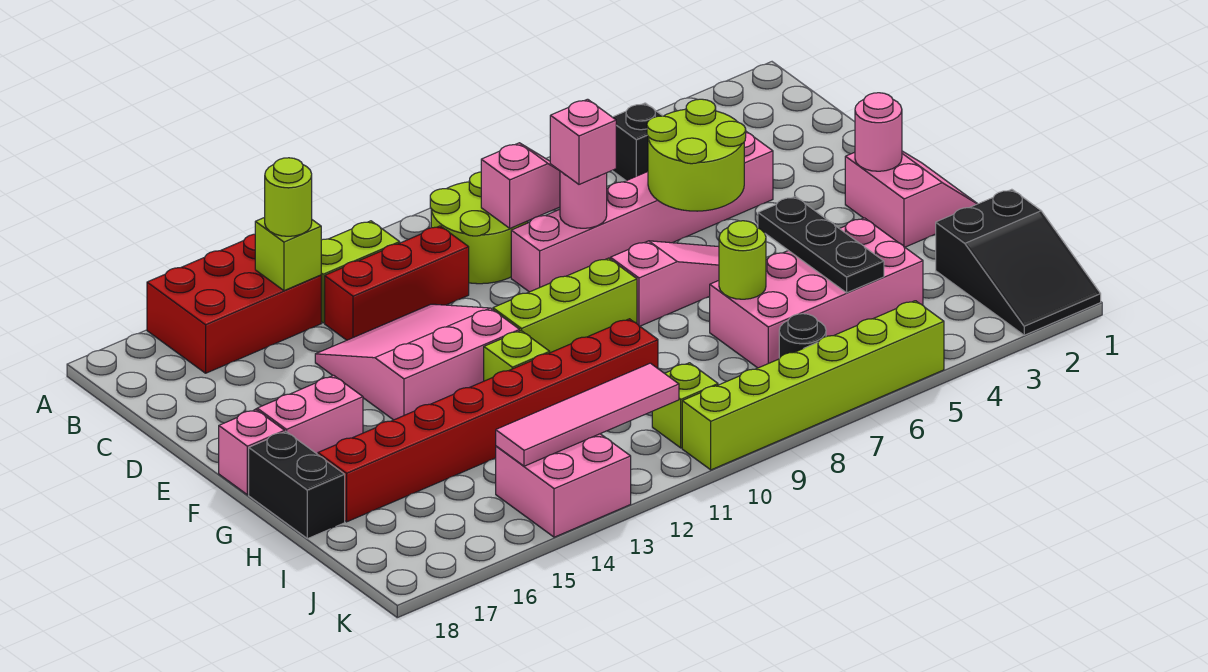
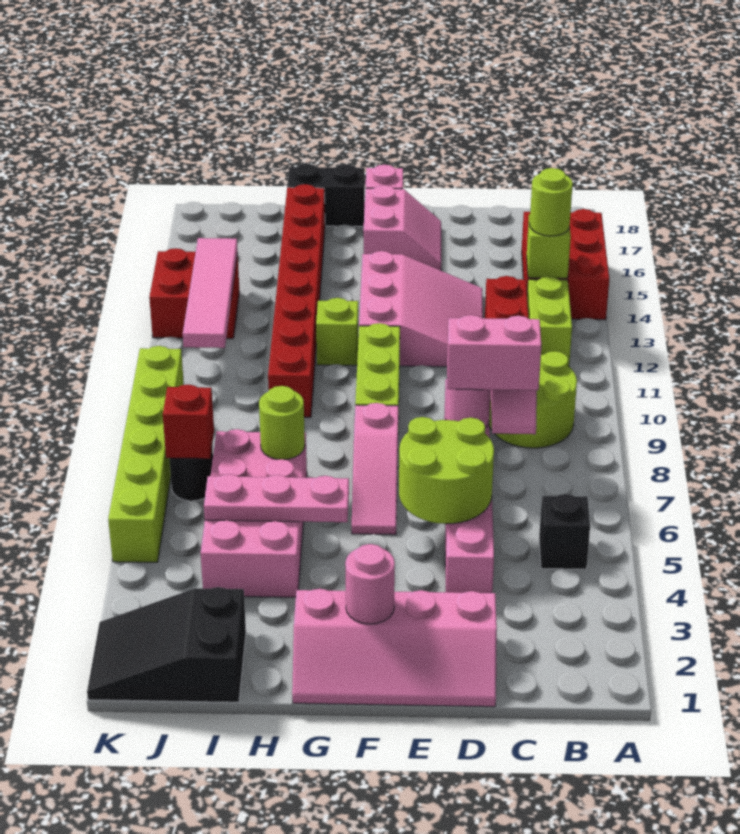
pink 1x1 brick [550,99,616,184] -> pink 1x2 brick [447,315,541,390]
pink 2x2 slope [845,151,977,247] -> pink 2x4 slope [292,589,497,707]
black 1x3 plate [758,197,884,293] -> pink 1x3 plate [204,474,349,522]
none -> red 1x1 brick [163,385,214,459]
lime 1x1 brick [652,363,718,448] -> none
pink 2x2 brick [496,434,631,537] -> red 2x2 brick [149,248,239,339]

